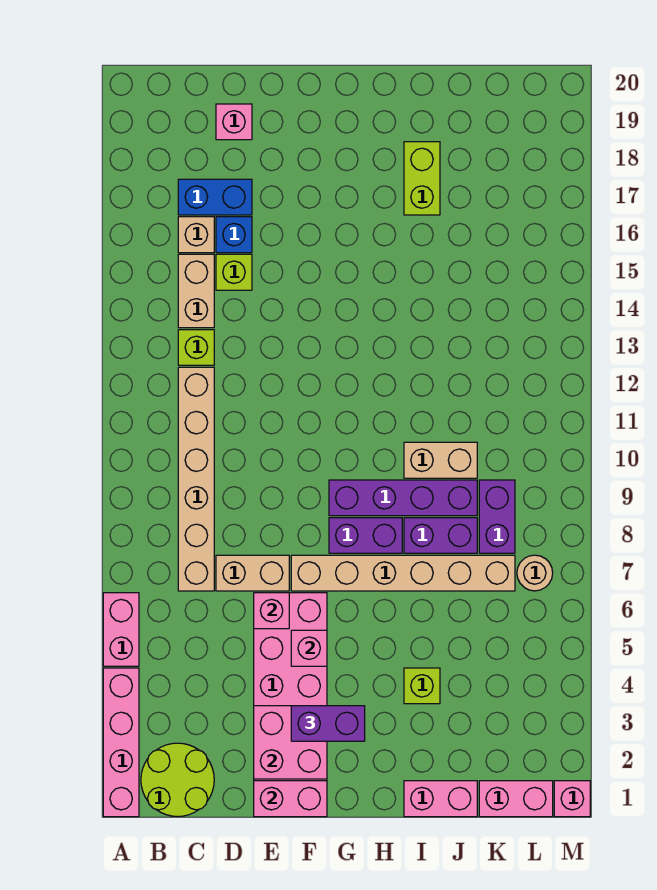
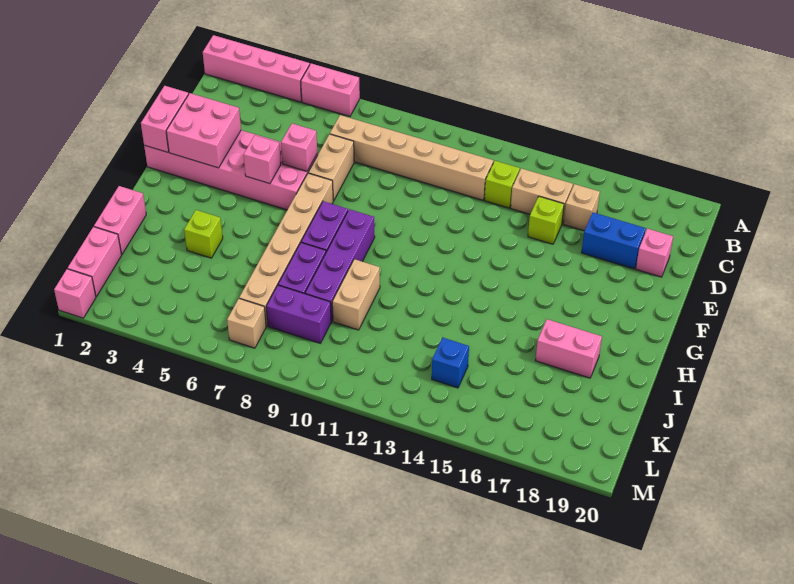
lime 2x2 round brick [141,743,214,817] -> none
blue 1x2 brick [178,179,252,215] -> blue 1x2 brick turned to [581,213,646,269]
blue 1x1 brick [216,217,252,253] -> blue 1x1 brick moved to [432,338,469,388]
purple 1x2 brick [291,706,365,741] -> none
lime 1x2 brick [404,142,440,215] -> pink 1x2 brick [535,319,602,378]
tan 1x1 round brick [517,555,553,591] -> tan 1x1 brick [227,299,266,348]

